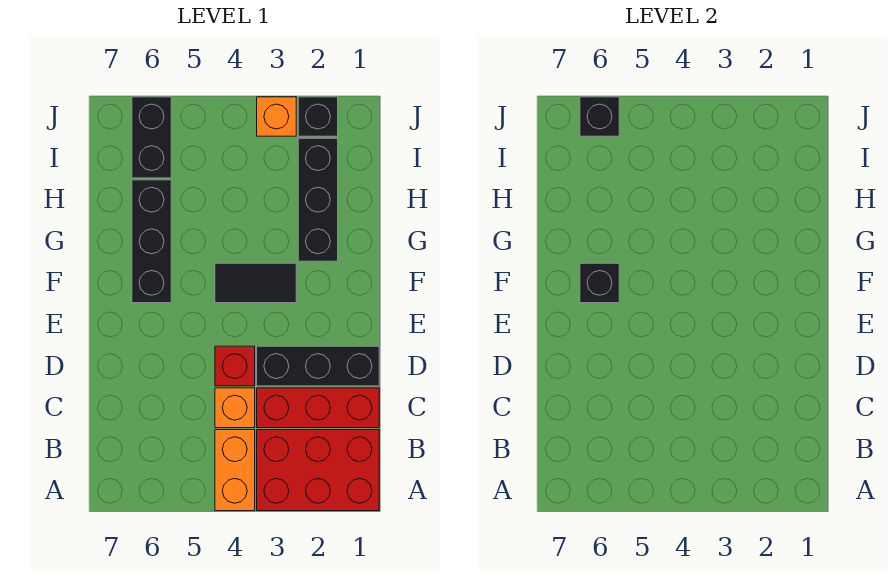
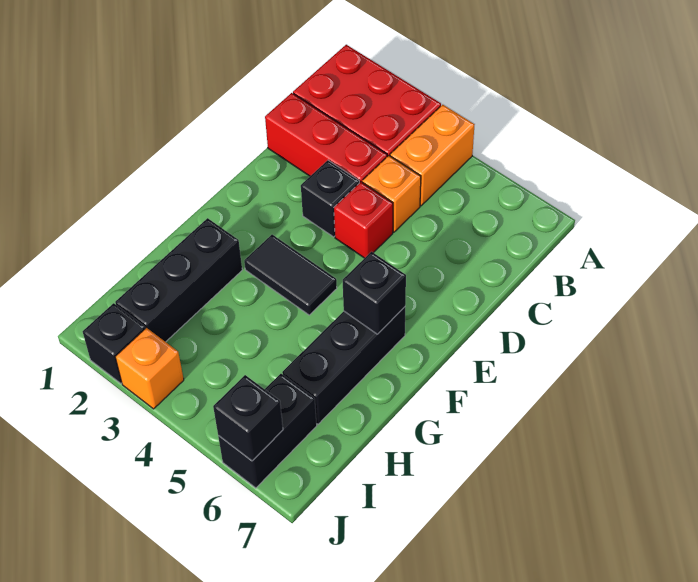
black 1x3 brick [257,346,379,386] -> black 1x1 brick [301,160,359,237]

